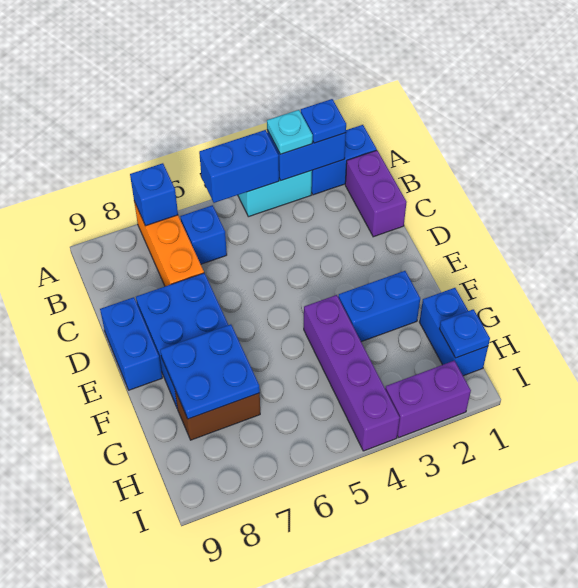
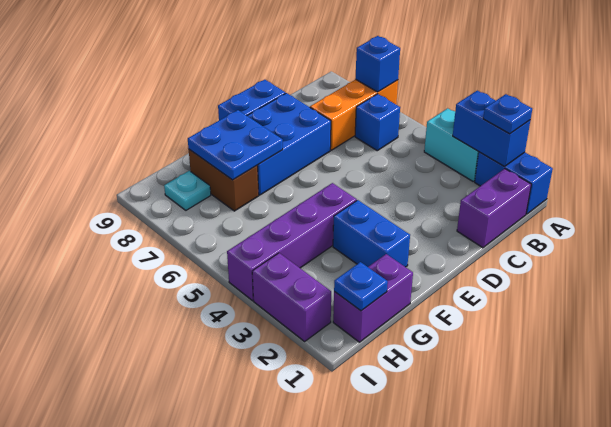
cyan 1x1 plate [267,110,313,154] -> cyan 1x1 plate moved to [164,171,211,210]
blue 1x2 brick [199,130,279,203] -> none
blue 1x2 brick [420,288,488,376] -> purple 1x2 brick [333,254,413,342]

